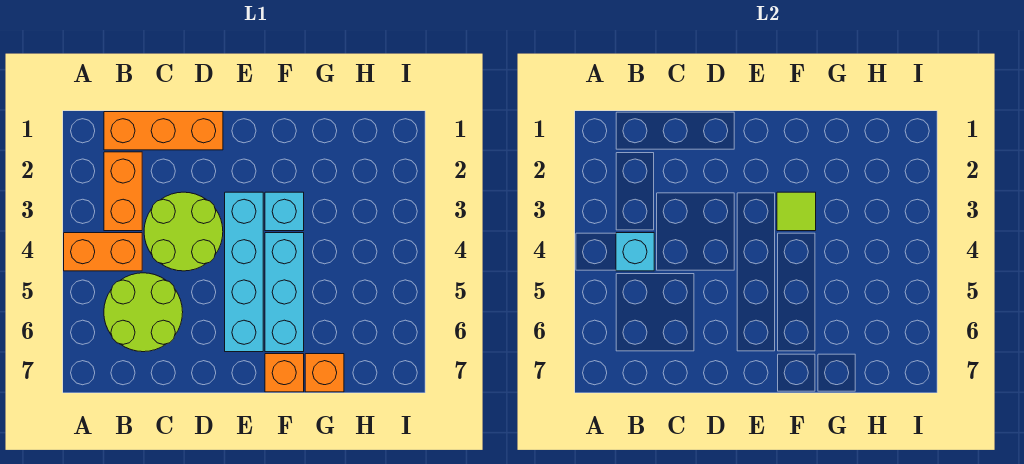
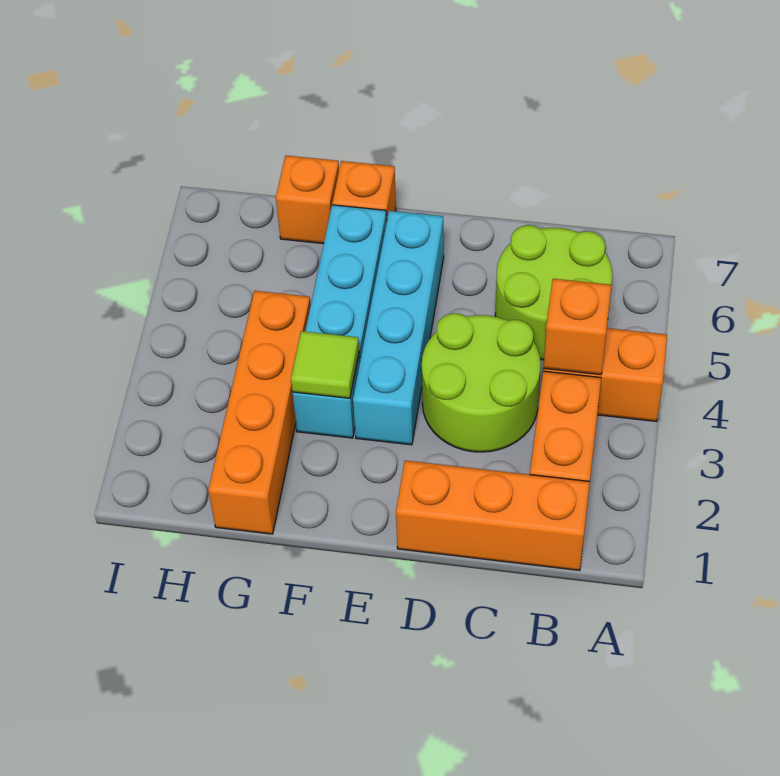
cyan 1x1 brick [616,233,654,271] -> orange 1x1 brick [544,279,611,375]
none -> orange 1x4 brick [208,291,311,534]

